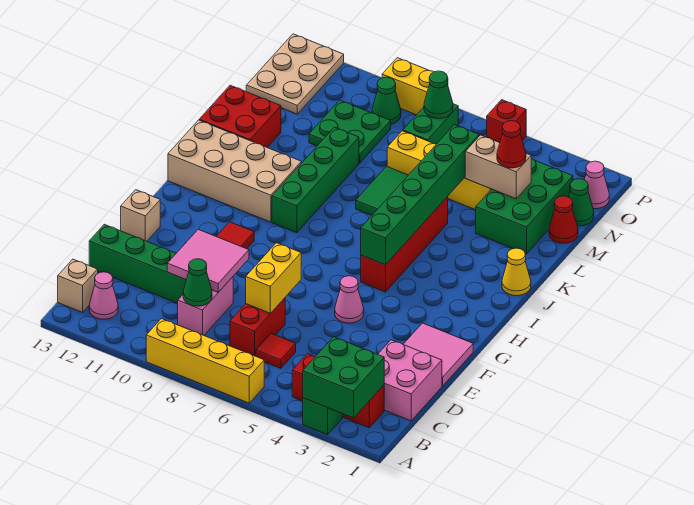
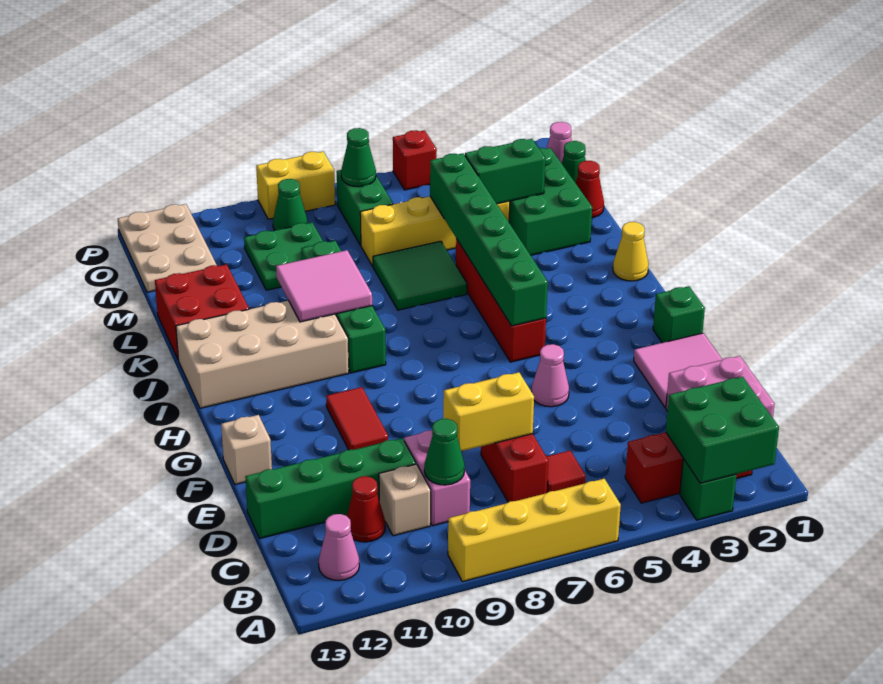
tan 1x1 brick [58,259,98,312] -> tan 1x1 brick moved to [379,464,431,536]
yellow 1x2 brick [246,243,301,313] -> yellow 1x2 brick turned to [443,372,534,451]
pink 2x2 tile [167,229,249,292] -> pink 2x2 tile moved to [276,250,372,322]
none -> green 1x1 brick [653,286,705,343]
tan 1x2 brick [465,135,531,199] -> green 1x2 brick [465,139,545,204]
red 1x1 cone [497,121,526,168] -> red 1x1 cone moved to [347,476,385,542]

